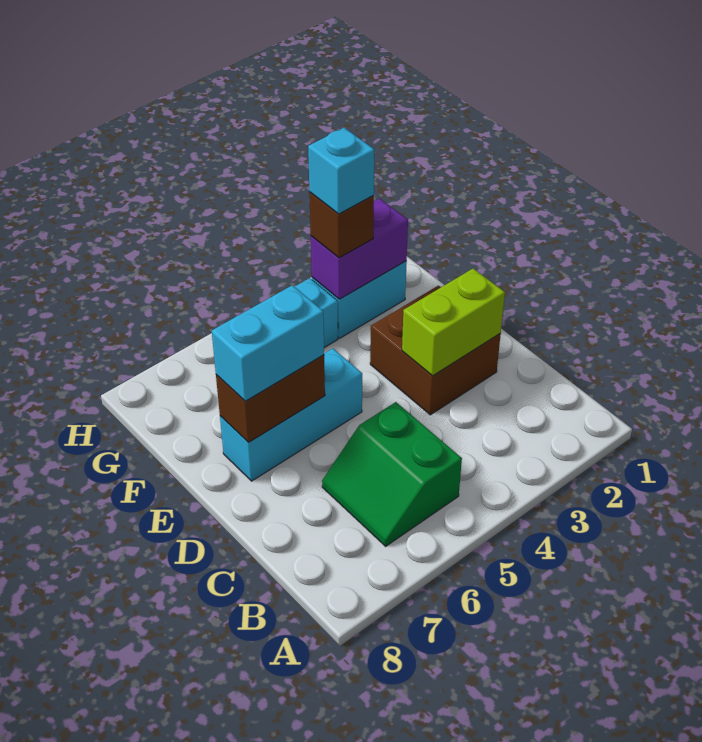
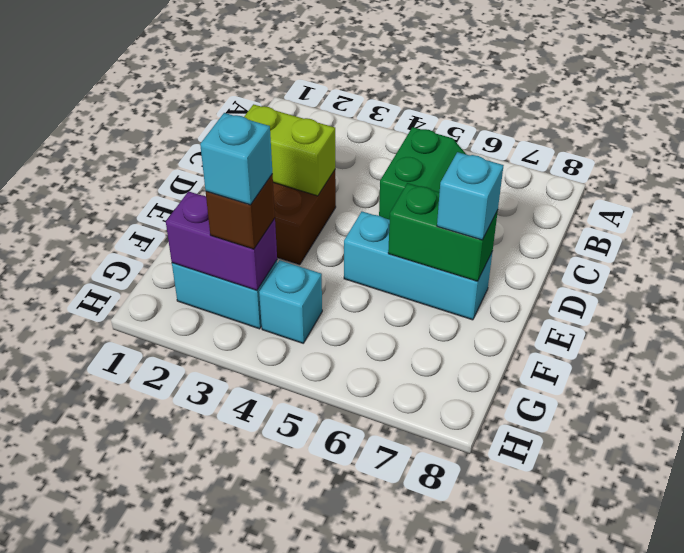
brown 1x2 brick [216,355,325,442] -> green 1x2 brick [388,183,498,281]
cyan 1x2 brick [212,285,324,401] -> cyan 1x1 brick [437,152,504,240]

